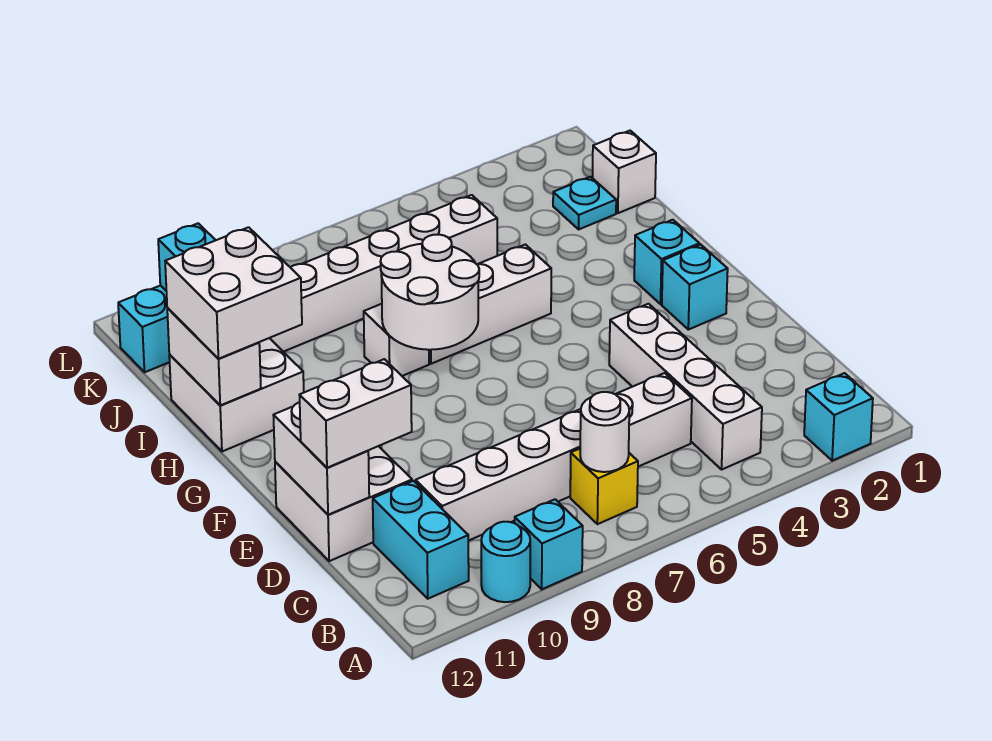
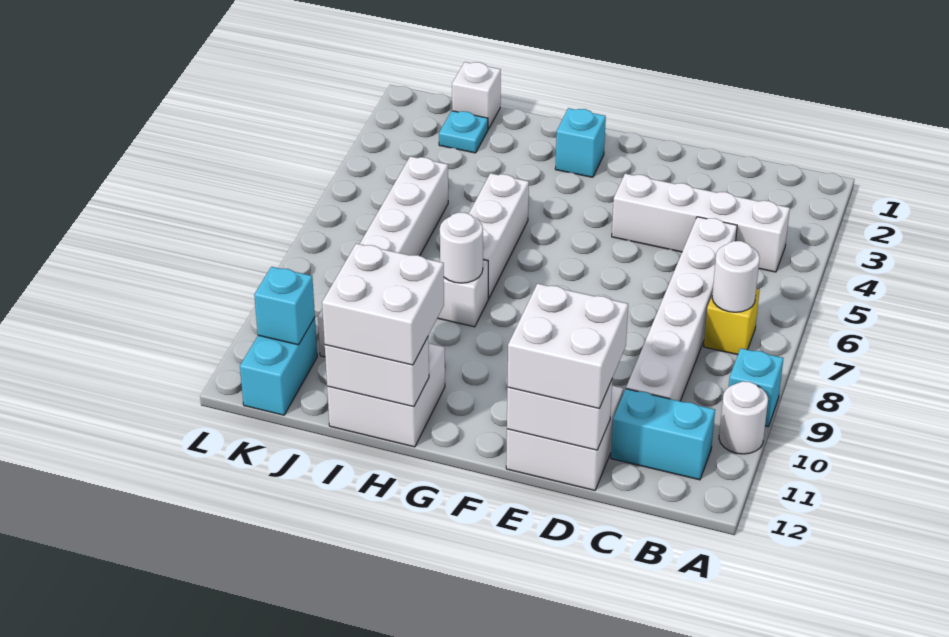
cyan 1x1 brick [804,373,873,461] -> none
cyan 1x1 round brick [481,522,530,602] -> white 1x1 round brick [719,381,768,454]
white 1x2 brick [300,359,412,468] -> white 2x2 brick [507,284,628,408]
cyan 1x1 brick [662,245,728,330] -> none
white 2x2 round brick [381,235,479,350] -> white 1x1 round brick [440,212,483,283]

